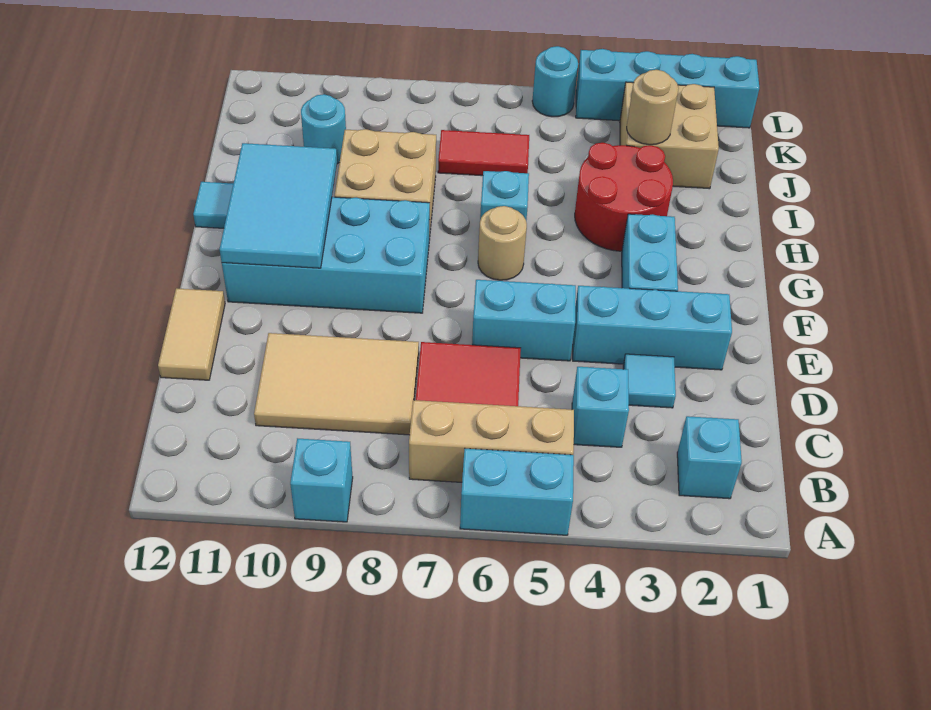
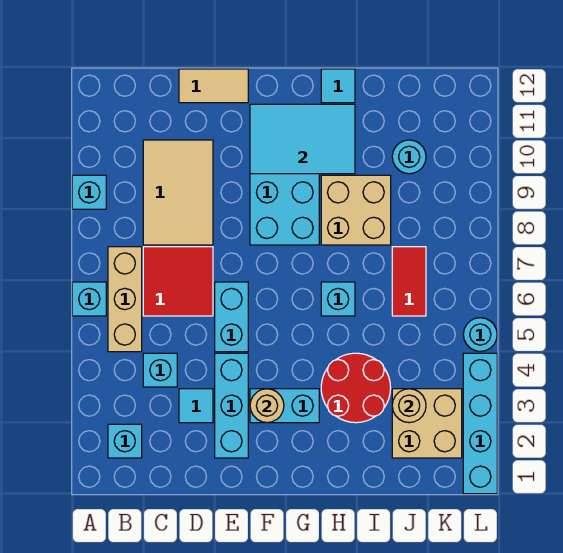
cyan 1x2 brick [460,449,574,535] -> cyan 1x1 brick [72,282,106,316]
tan 1x1 round brick [478,206,527,280] -> tan 1x1 round brick moved to [250,389,284,423]

